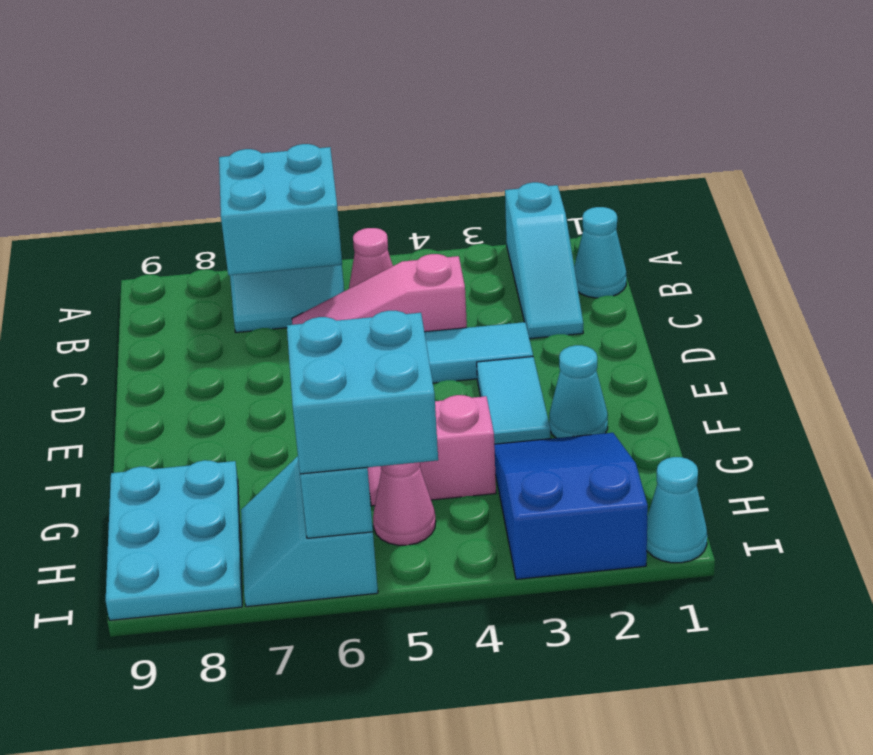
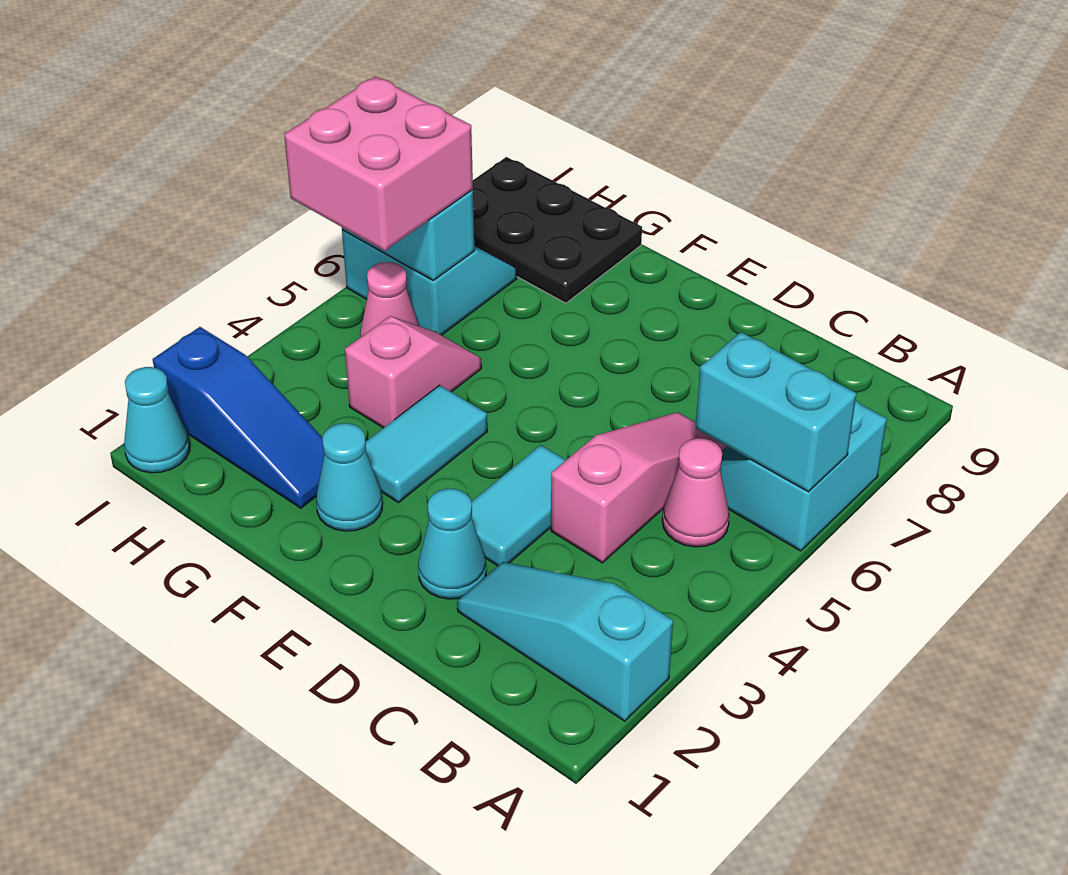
cyan 2x2 brick [219,144,342,275] -> cyan 1x2 brick [696,332,856,492]
cyan 1x1 cone [574,207,626,298] -> cyan 1x1 cone moved to [418,489,486,599]
cyan 1x2 tile [477,357,550,444] -> cyan 1x2 tile turned to [365,385,487,503]
blue 2x3 slope [494,433,648,579] -> blue 1x3 slope [153,327,324,508]
cyan 2x3 plate [106,460,242,620] -> black 2x3 plate [473,157,642,303]
cyan 2x2 brick [287,311,438,474] -> pink 2x2 brick [284,76,473,251]

